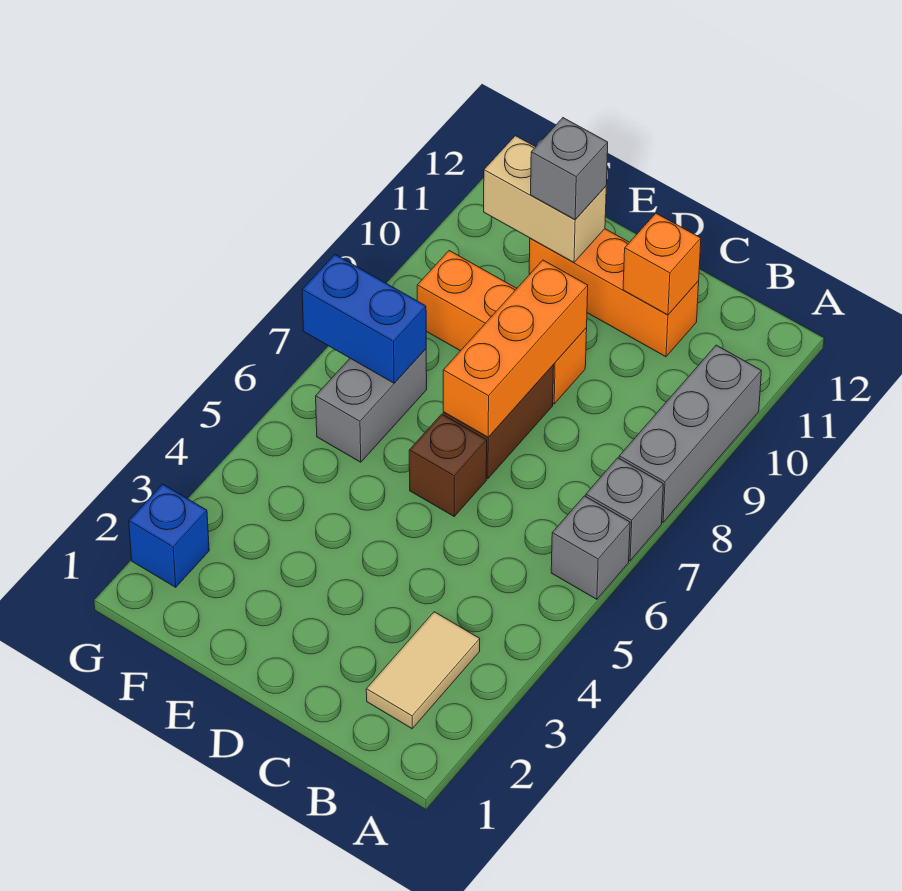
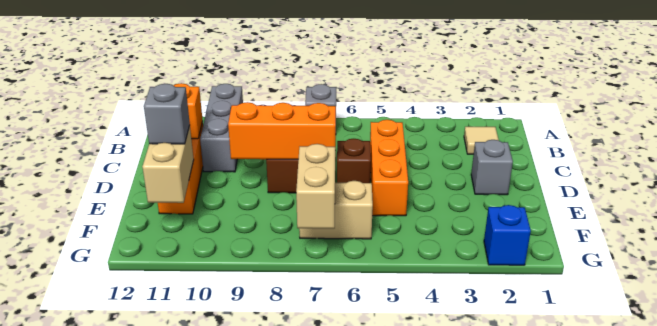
grey 1x1 brick [551,496,630,599] -> grey 1x1 brick moved to [471,140,513,195]
grey 1x3 brick [619,345,761,522] -> grey 1x3 brick turned to [200,84,243,172]
tan 1x2 tile [366,612,480,729] -> tan 1x1 tile [464,127,499,154]
orange 1x3 brick [417,251,587,404] -> orange 1x3 brick moved to [370,120,408,216]
grey 1x2 brick [316,349,427,462] -> tan 1x2 brick [299,181,373,239]
blue 1x2 brick [302,255,426,383] -> tan 1x2 brick [296,144,335,229]

